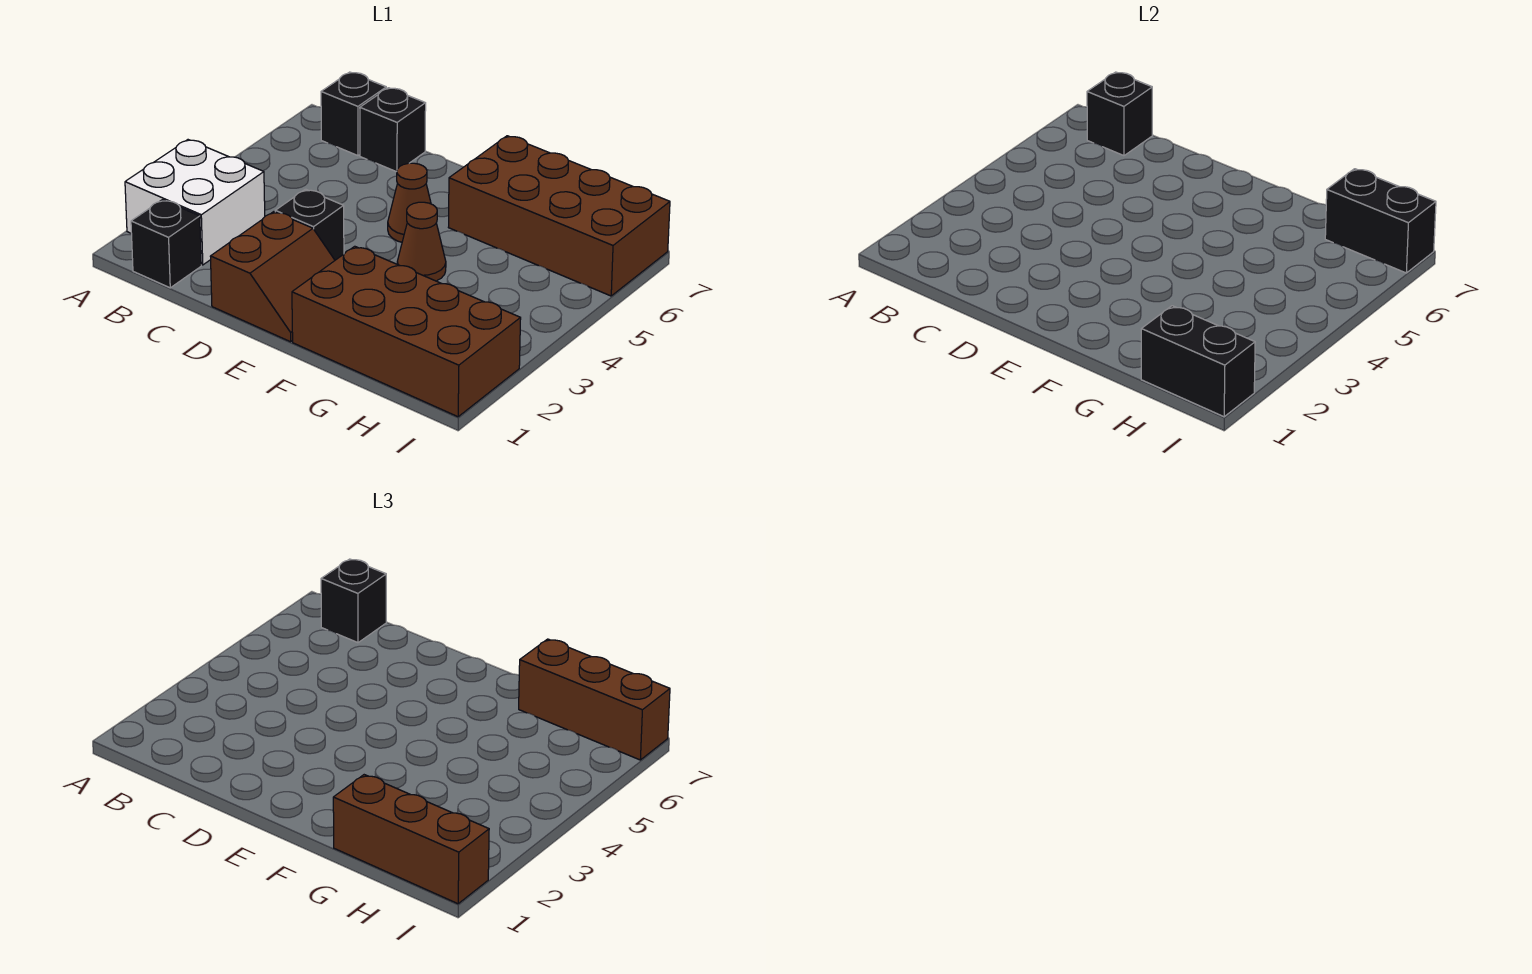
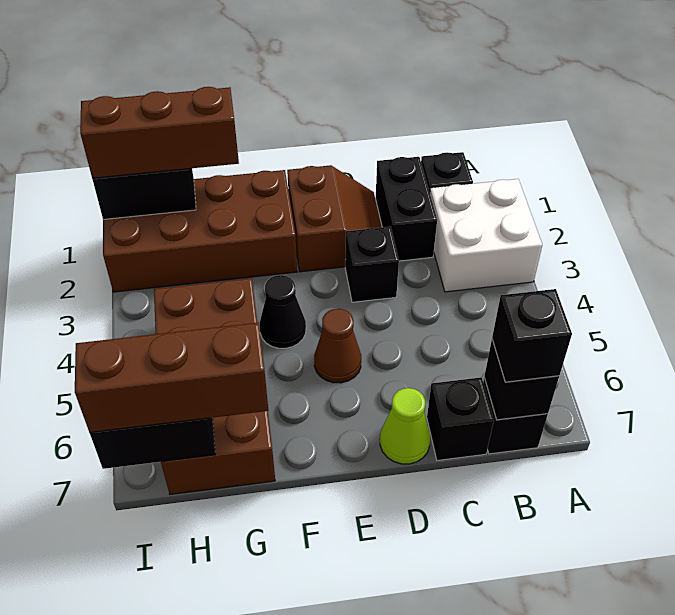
none -> black 1x2 brick [376,157,437,261]
brown 2x2 slope [210,212,335,342] -> brown 2x2 slope turned to [287,165,382,272]
none -> lime 1x1 cone [380,388,430,464]
brown 1x1 cone [397,202,446,281] -> black 1x1 cone [260,275,306,348]
brown 2x4 brick [448,136,670,296] -> brown 2x4 brick turned to [154,278,275,494]

